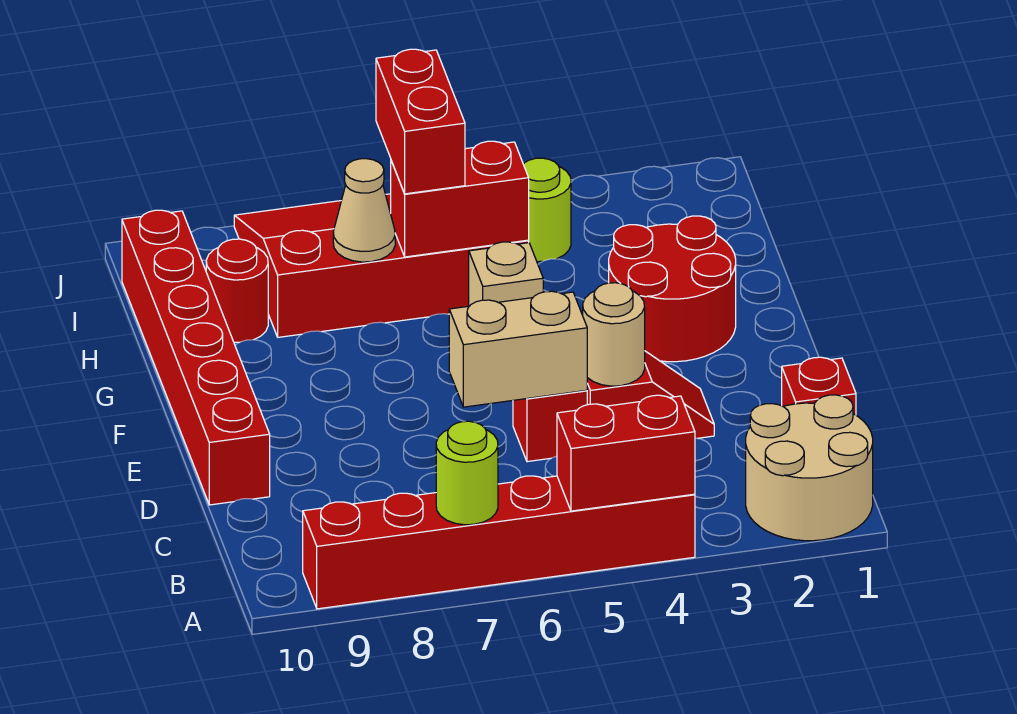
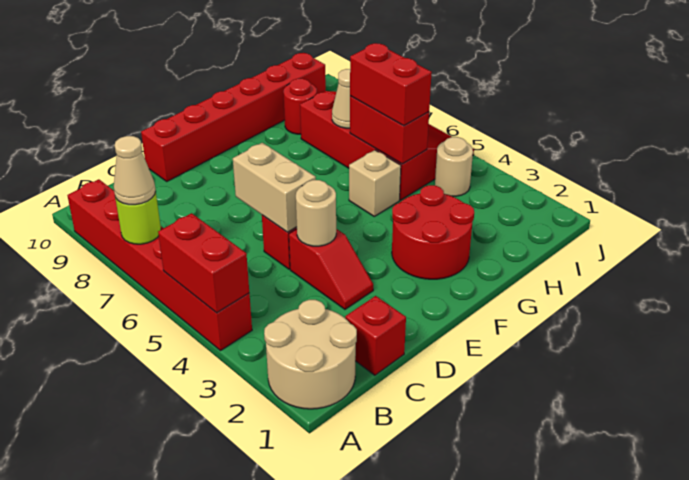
none -> tan 1x1 cone [114,136,156,205]
red 1x2 brick [376,49,465,194] -> red 1x2 brick turned to [350,43,432,126]
lime 1x1 round brick [523,158,571,262] -> tan 1x1 round brick [435,137,473,196]

